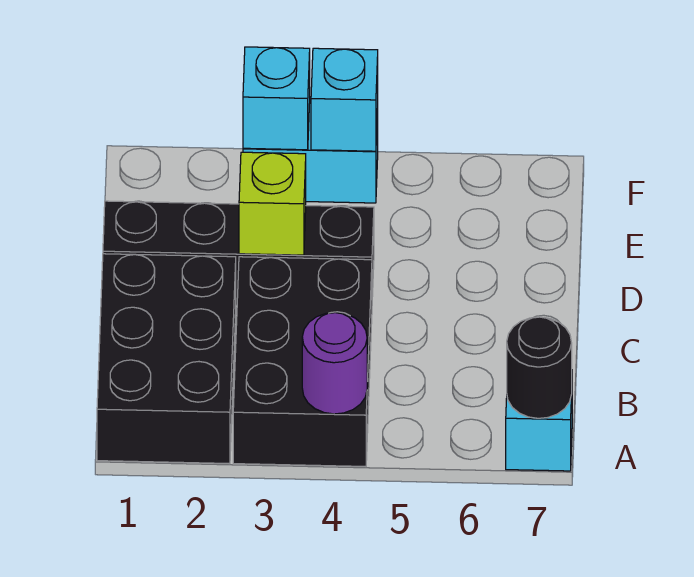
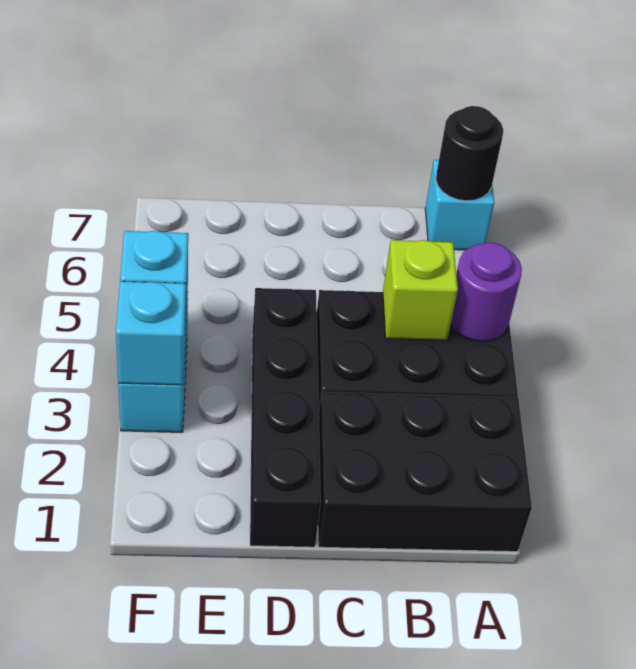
lime 1x1 brick [239,152,306,255] -> lime 1x1 brick moved to [383,240,458,341]

